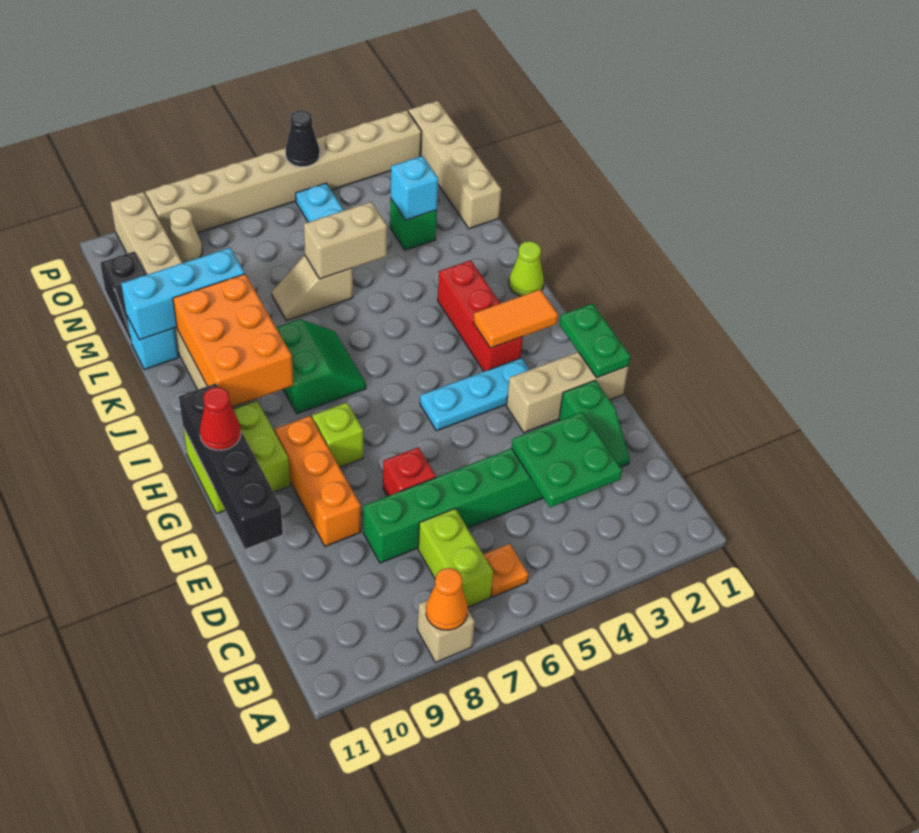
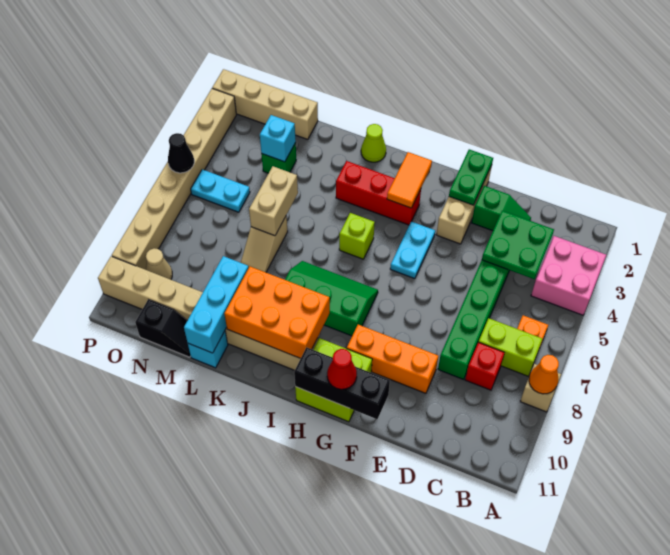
none -> pink 2x2 brick [531,236,606,315]
red 1x1 brick [383,447,436,496] -> red 1x1 brick moved to [465,342,504,390]
black 1x4 brick [179,383,283,549] -> black 1x3 brick [294,347,390,419]
green 1x2 plate [559,304,631,378] -> green 1x2 plate turned to [449,149,493,205]
cyan 1x3 plate [420,358,529,431] -> cyan 1x2 plate [390,221,435,279]
lime 1x1 brick [312,403,363,467] -> lime 1x1 brick moved to [339,213,375,259]
green 2x2 slope [276,319,366,414] -> green 2x3 slope [285,261,378,336]

